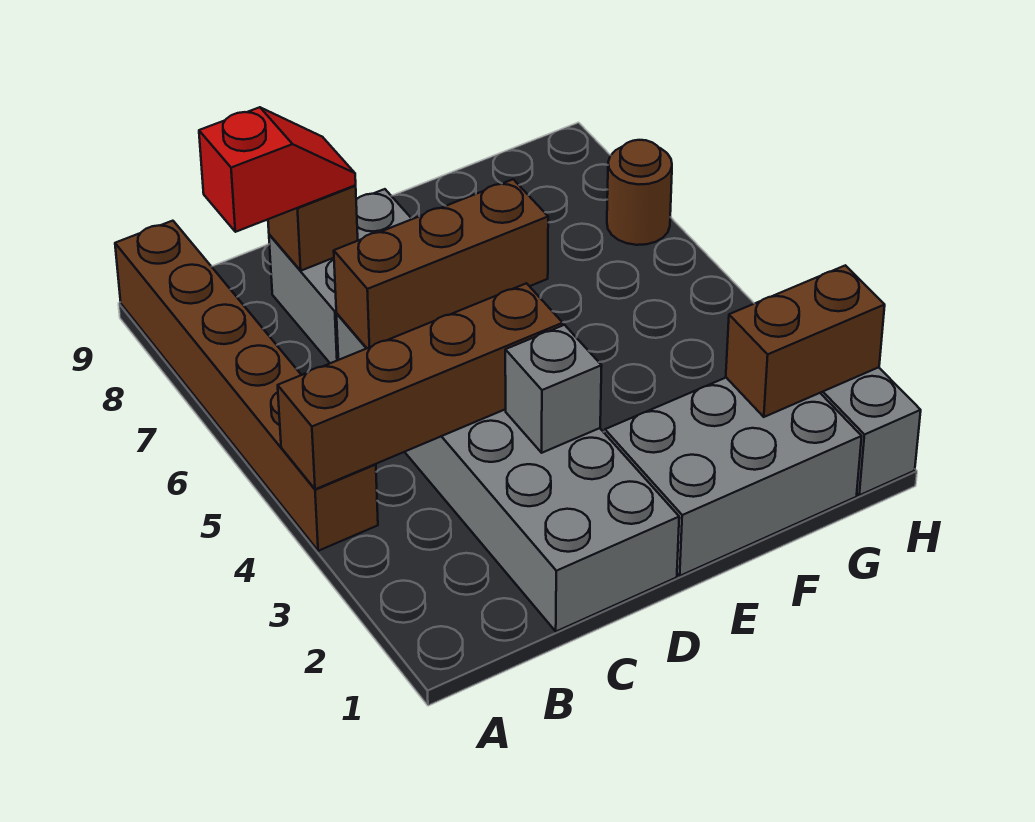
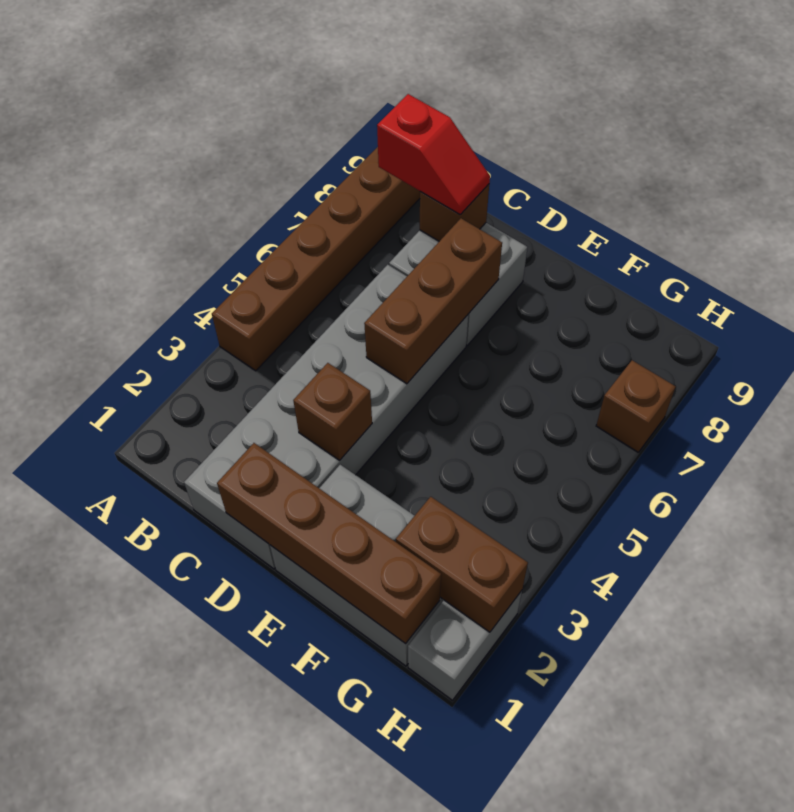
brown 1x4 brick [278,283,563,489] -> brown 1x4 brick moved to [217,443,441,644]
brown 1x3 brick [334,179,548,348] -> brown 1x3 brick turned to [364,218,502,384]
grey 1x1 brick [505,325,602,453] -> brown 1x1 brick [293,363,372,460]
brown 1x1 round brick [607,140,672,245] -> brown 1x1 brick [596,360,676,452]

